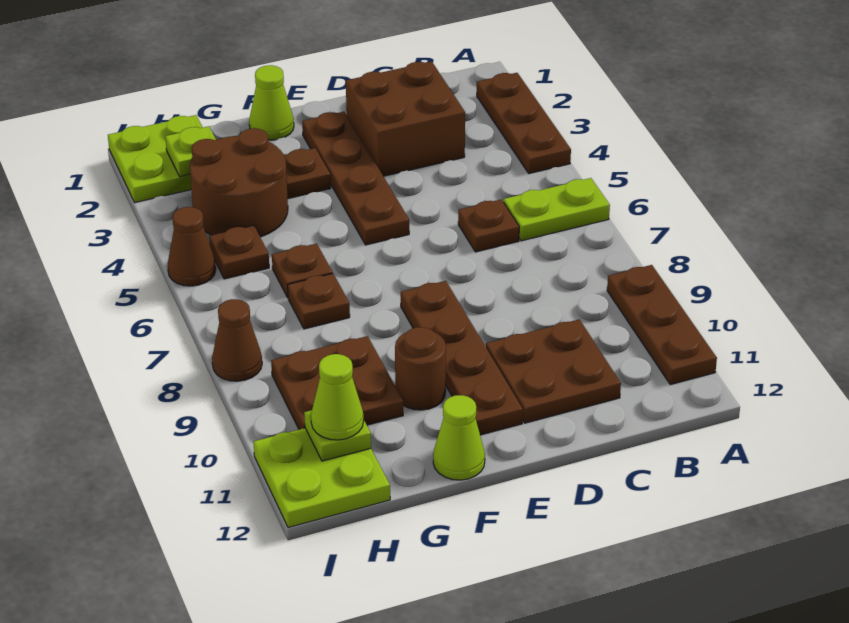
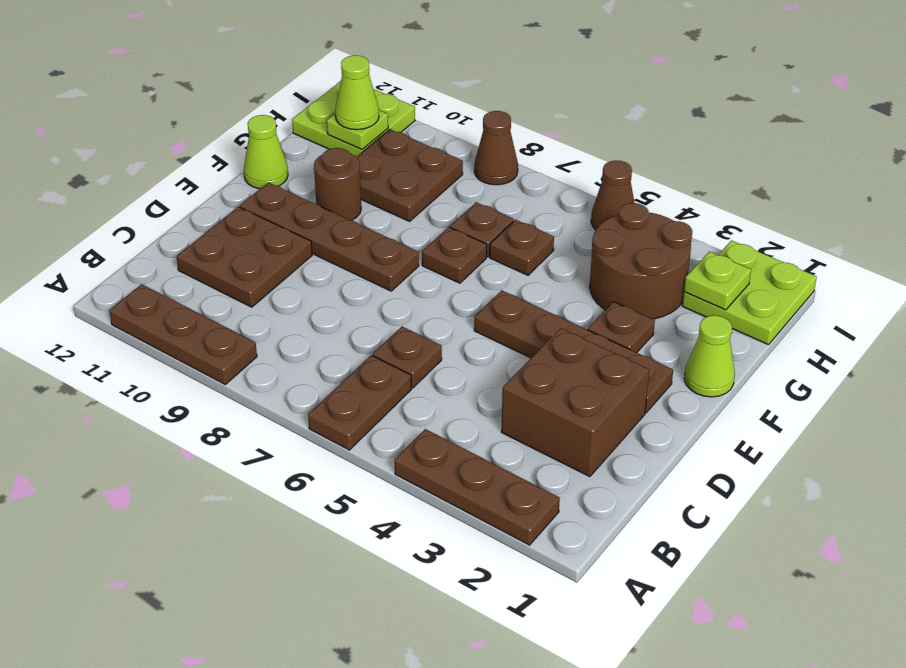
lime 1x2 plate [504,178,610,241] -> brown 1x2 plate [308,355,411,450]
brown 1x1 plate [209,225,269,279] -> brown 1x1 plate moved to [422,227,487,283]

